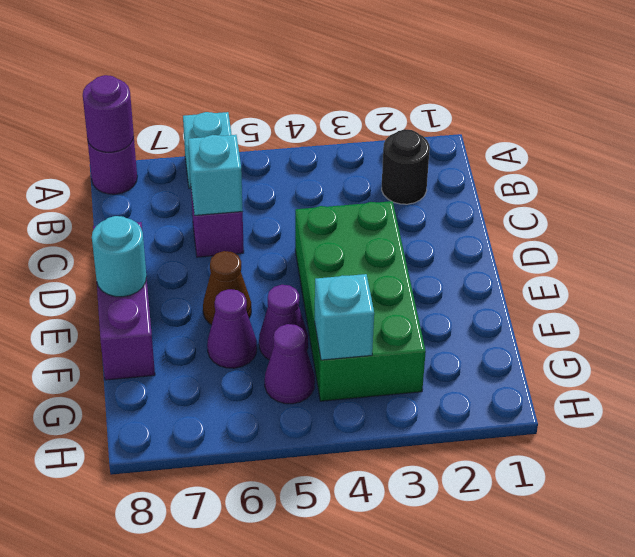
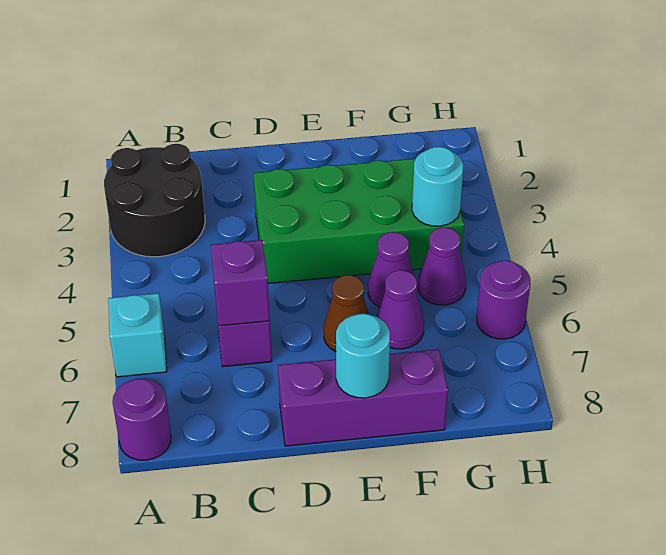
purple 1x1 round brick [83,75,134,152] -> purple 1x1 round brick moved to [477,260,530,339]
black 1x1 round brick [382,129,430,204] -> black 2x2 round brick [104,144,205,257]
cyan 1x1 brick [188,135,243,215] -> purple 1x1 brick [211,240,270,326]
cyan 1x1 brick [314,274,374,360] -> cyan 1x1 round brick [412,147,463,226]

